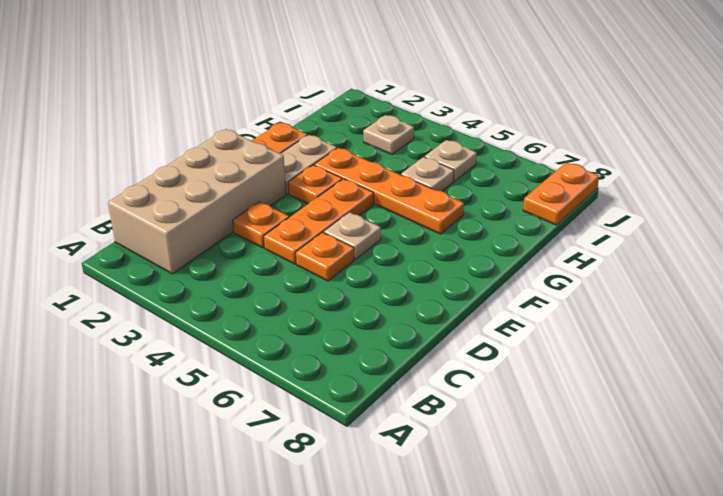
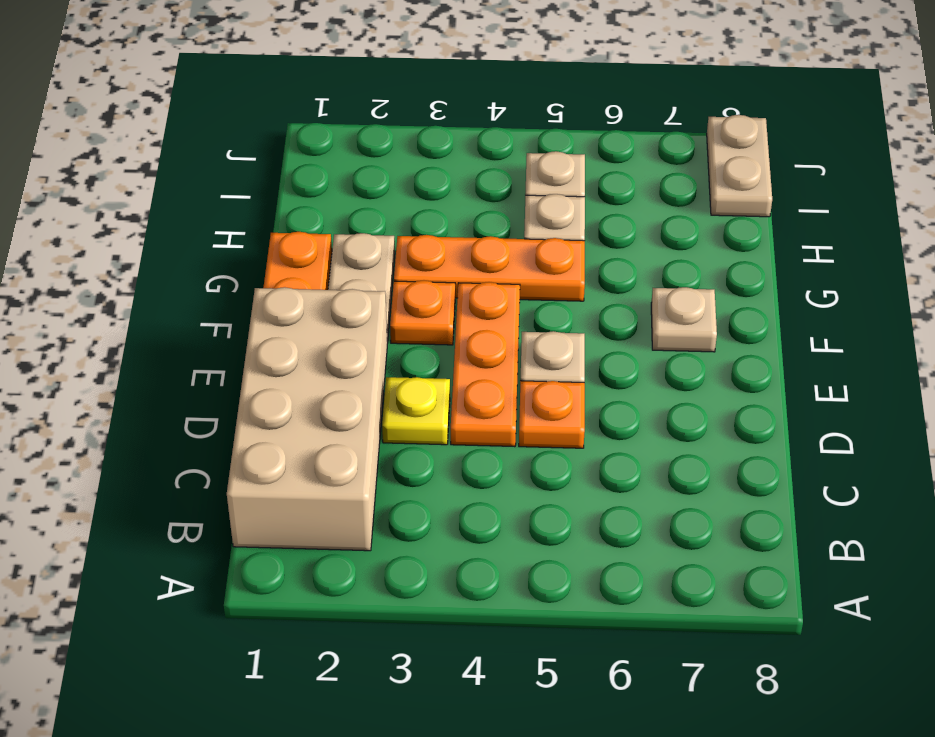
orange 1x1 plate [233,202,289,248] -> yellow 1x1 plate [382,377,450,445]
orange 1x4 plate [314,148,464,234] -> orange 1x3 plate [394,235,585,301]
tan 1x1 plate [363,115,414,154] -> tan 1x1 plate moved to [651,287,717,352]
orange 1x2 plate [523,162,599,225] -> tan 1x2 plate [707,115,772,217]

